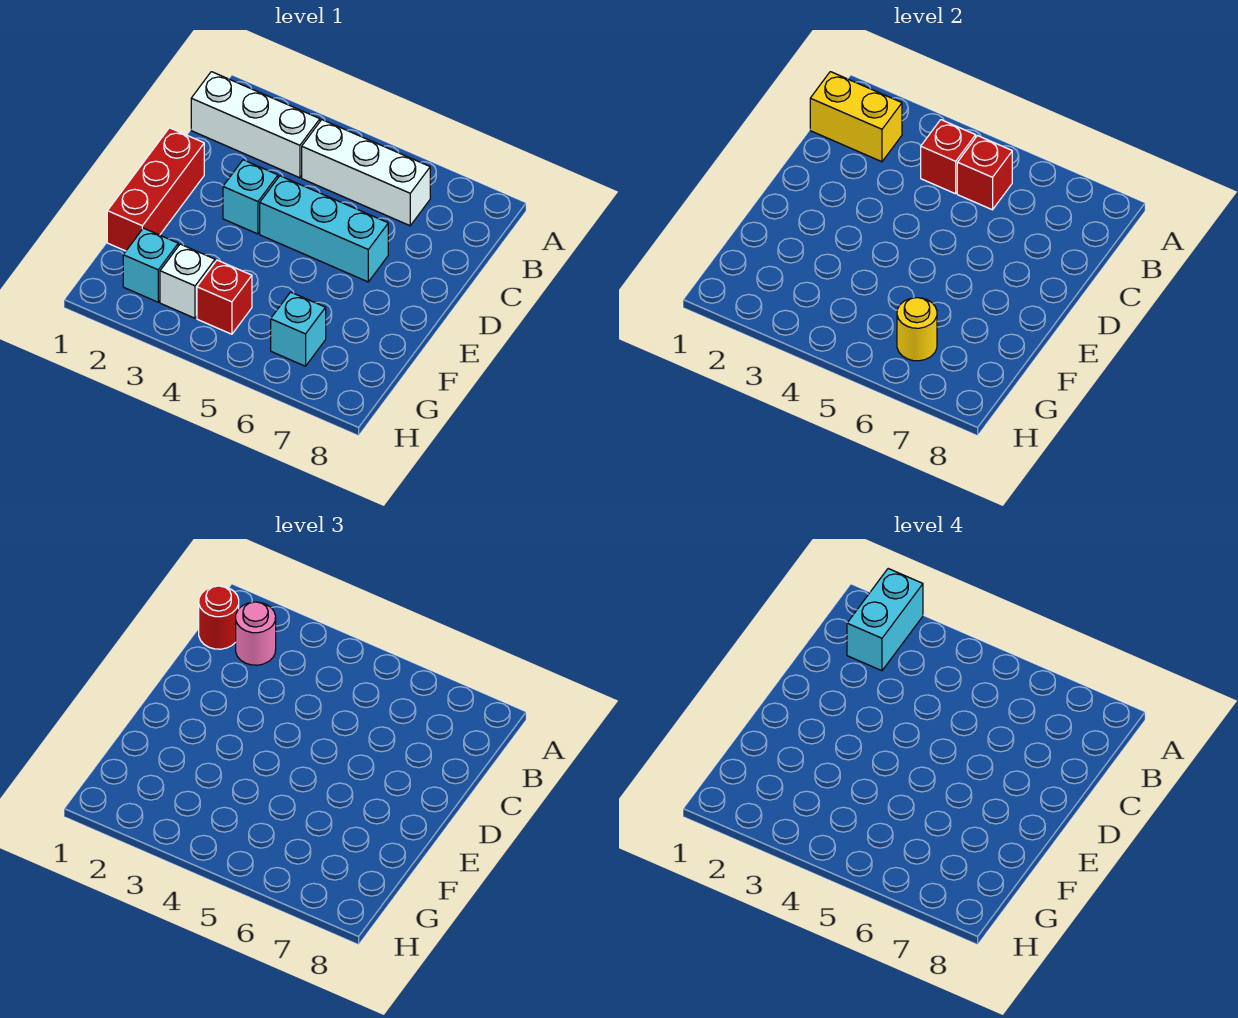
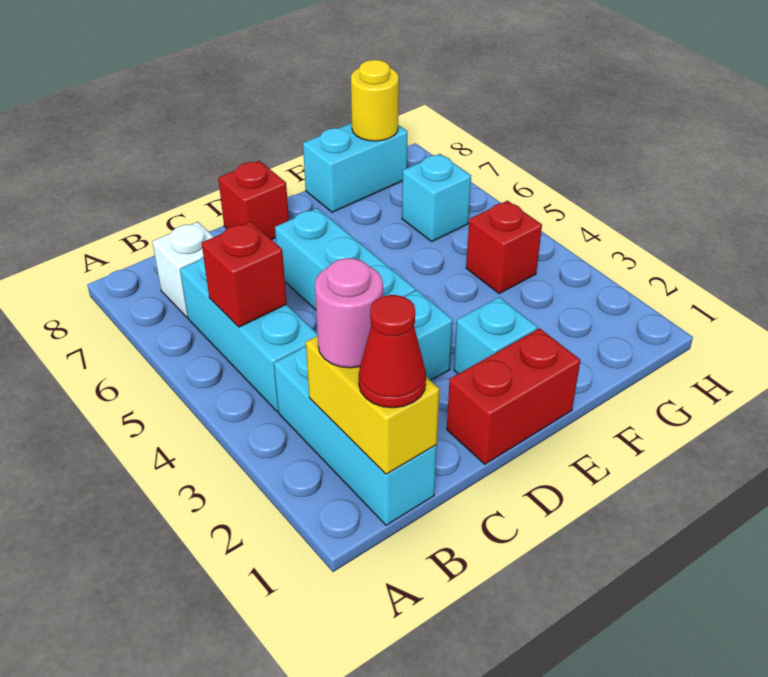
cyan 1x2 brick [847,569,923,671] -> cyan 1x2 brick moved to [303,123,408,212]
white 1x3 brick [191,72,320,178] -> cyan 1x3 brick [274,346,437,525]
red 1x1 round brick [199,586,239,649] -> red 1x1 cone [359,295,426,408]
white 1x3 brick [302,120,430,226] -> cyan 1x3 brick [180,257,318,412]
red 1x1 brick [921,120,976,194] -> red 1x1 brick moved to [218,161,289,240]
red 1x3 brick [107,128,204,251] -> red 1x2 brick [447,328,580,464]
cyan 1x1 brick [123,228,178,302] -> cyan 1x1 brick moved to [454,297,538,374]
white 1x1 brick [160,244,215,318] -> white 1x1 brick moved to [152,222,214,317]
yellow 1x1 round brick [897,298,937,361] -> yellow 1x1 round brick moved to [351,60,399,141]

